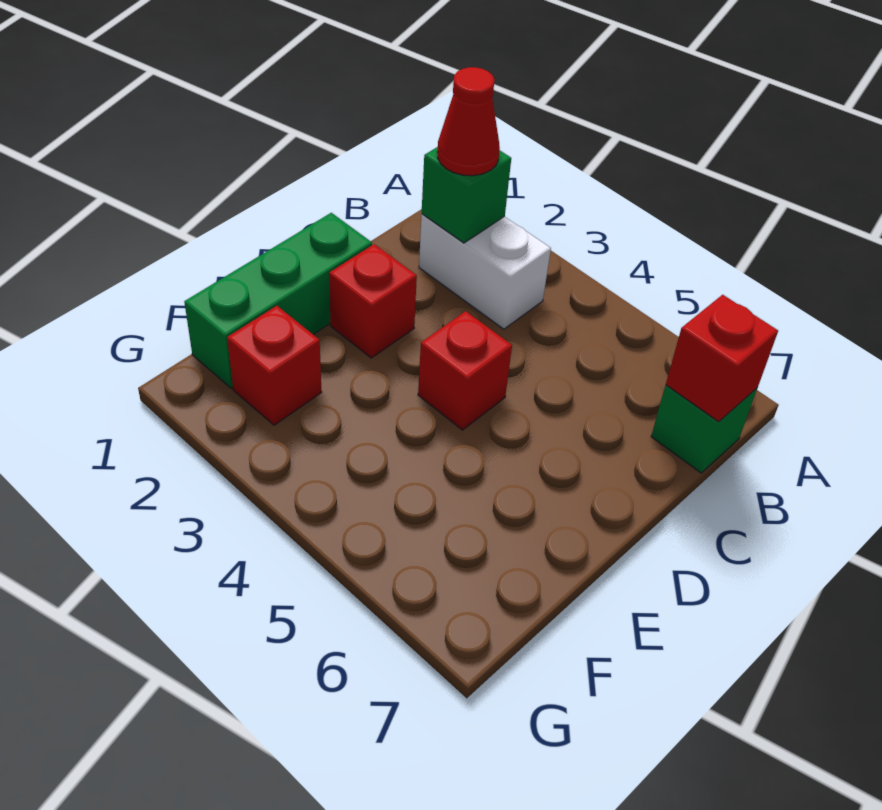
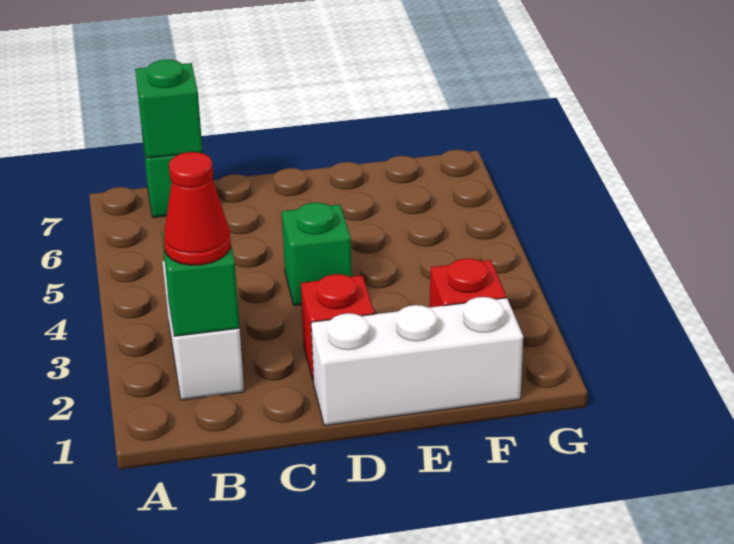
red 1x1 brick [666,295,778,422] -> green 1x1 brick [135,60,203,158]
green 1x3 brick [184,213,372,388] -> white 1x3 brick [311,297,523,426]
red 1x1 brick [418,311,512,430] -> green 1x1 brick [282,203,352,305]

